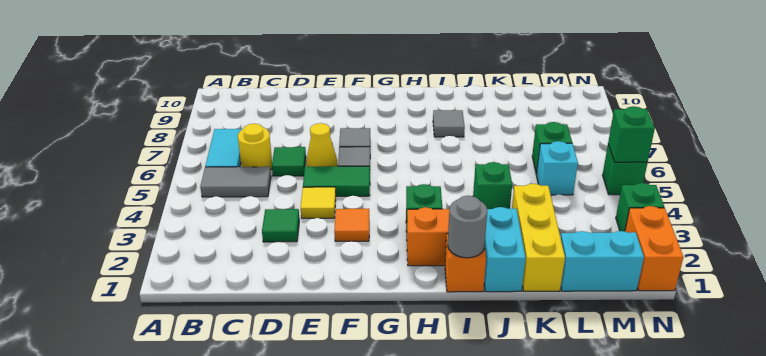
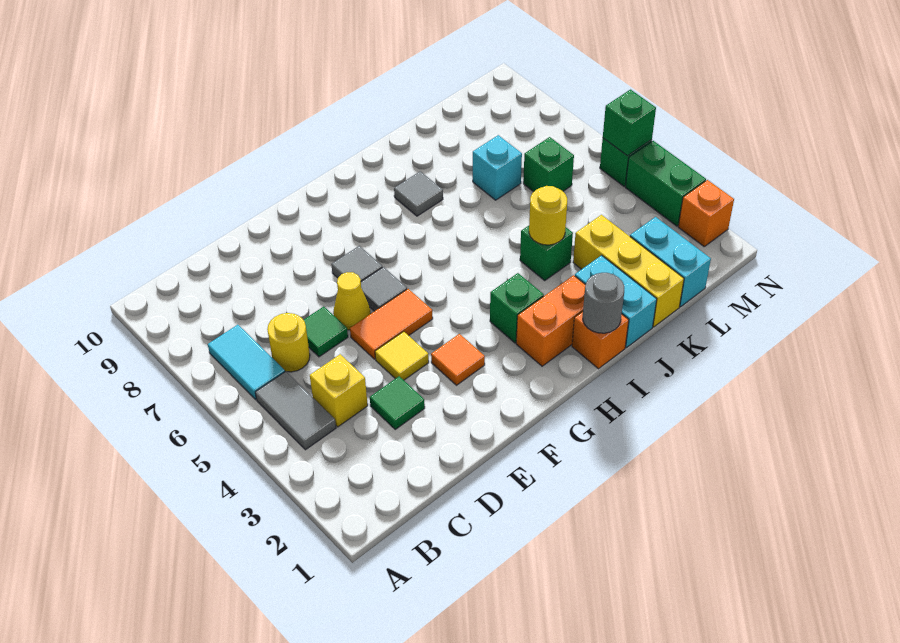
grey 1x2 tile [200,167,271,197] -> grey 1x2 tile turned to [255,371,336,450]
none -> yellow 1x1 brick [310,354,368,427]
green 1x2 tile [303,166,370,196] -> orange 1x2 tile [350,289,433,359]
none -> yellow 1x1 round brick [529,186,567,245]
cyan 1x2 brick [561,231,644,291] -> cyan 1x2 brick turned to [630,217,711,307]
cyan 1x1 brick [537,141,578,195] -> cyan 1x1 brick moved to [473,135,522,200]
orange 1x2 brick [625,206,683,291] -> orange 1x1 brick [678,180,734,246]
green 1x1 brick [616,183,664,232] -> green 1x2 brick [625,141,706,226]

